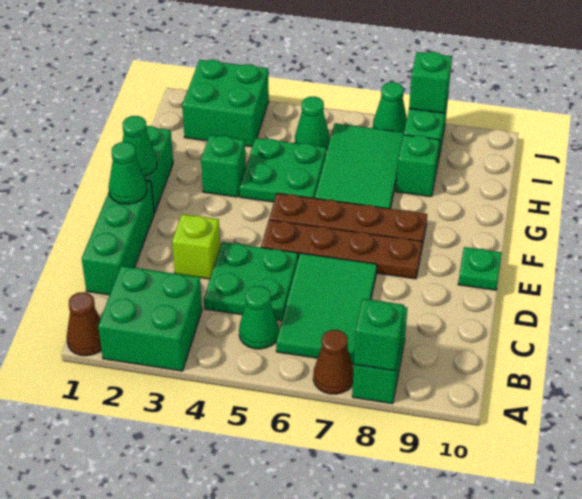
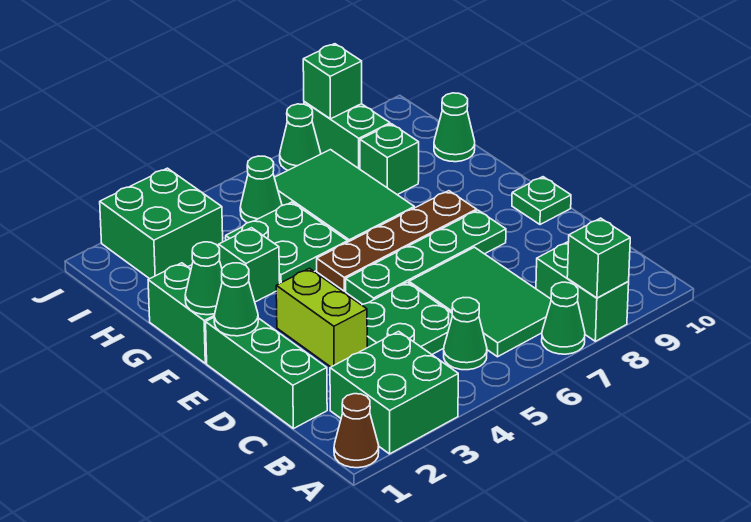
brown 1x1 cone [313,330,353,394] -> green 1x1 cone [542,282,585,354]
lime 1x1 brick [172,214,220,279] -> lime 1x2 brick [276,268,367,367]
brown 1x4 plate [261,220,422,279] -> green 1x4 plate [346,210,506,304]
none -> green 1x1 cone [434,93,475,162]

